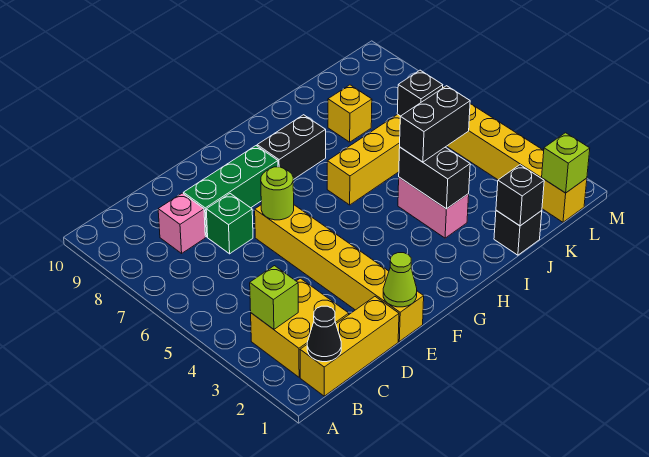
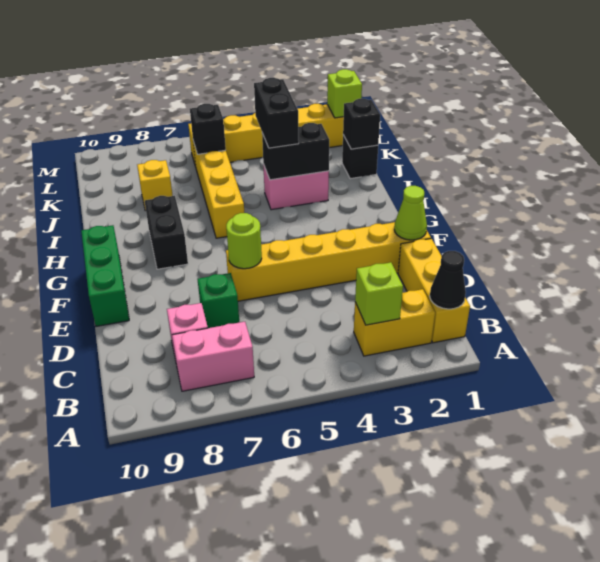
yellow 2x2 brick [251,278,349,377] -> yellow 1x2 brick [354,289,435,356]
none -> pink 1x2 brick [172,322,254,391]
green 1x3 brick [183,146,278,237] -> green 1x3 brick moved to [81,225,129,326]

